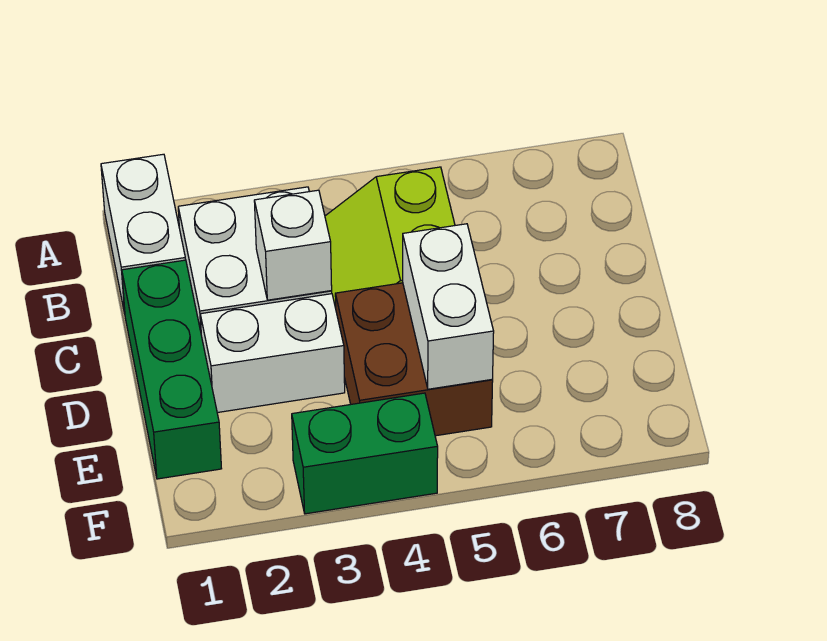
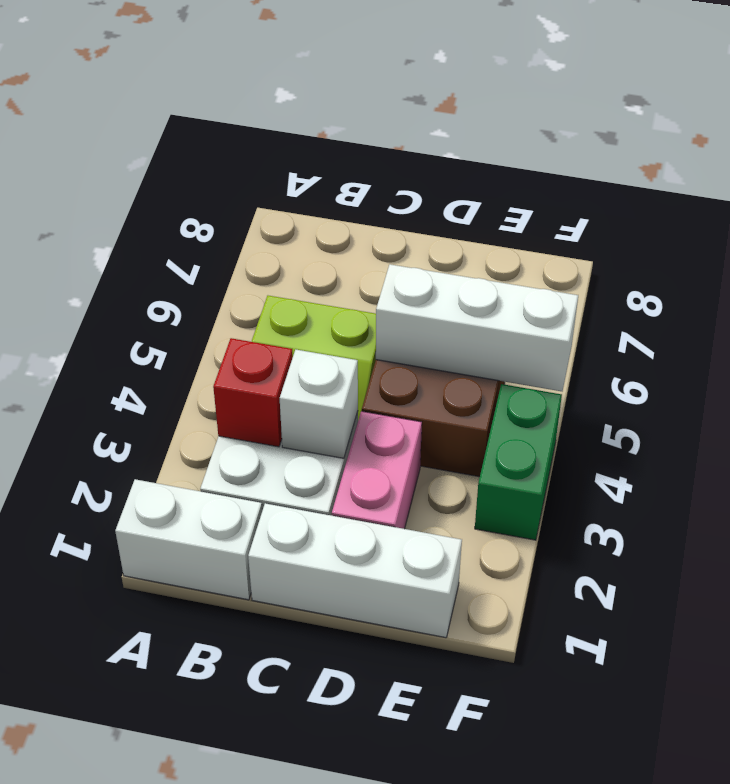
none -> red 1x1 brick [213,338,293,447]
green 1x3 brick [122,260,222,479] -> white 1x3 brick [248,503,462,638]
white 1x2 brick [200,294,345,413] -> pink 1x2 brick [332,411,422,529]
white 1x2 brick [403,224,494,389] -> white 1x3 brick [376,264,578,391]

